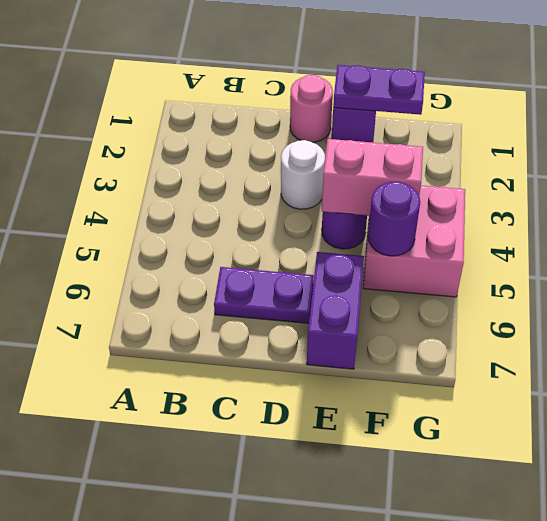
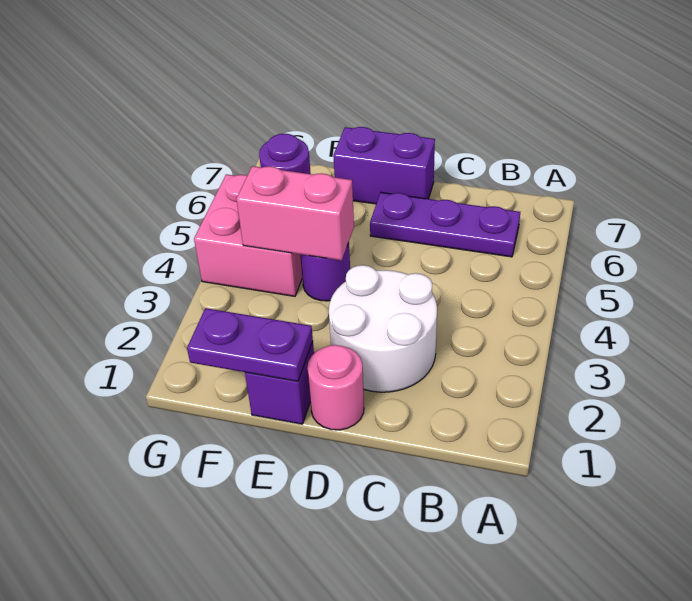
purple 1x2 plate [214,267,314,323] -> purple 1x3 plate [370,192,520,257]
white 1x1 round brick [281,140,325,209] -> white 2x2 round brick [329,265,437,392]
purple 1x2 brick [307,252,364,369] -> purple 1x2 brick turned to [333,127,435,204]

